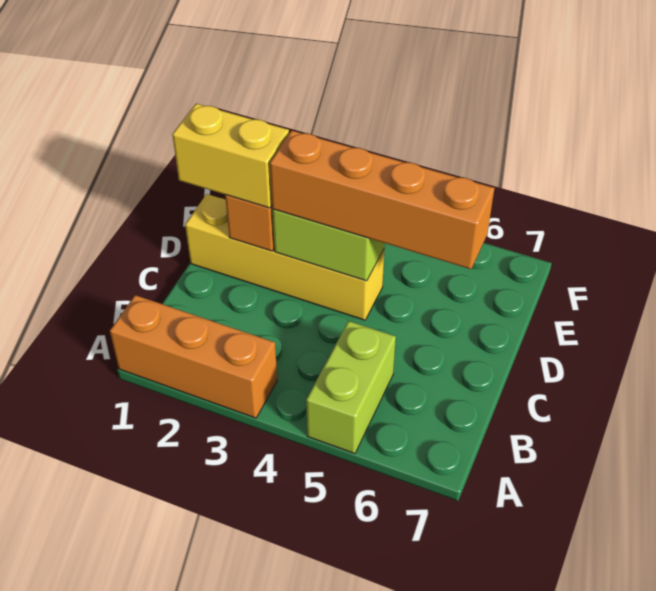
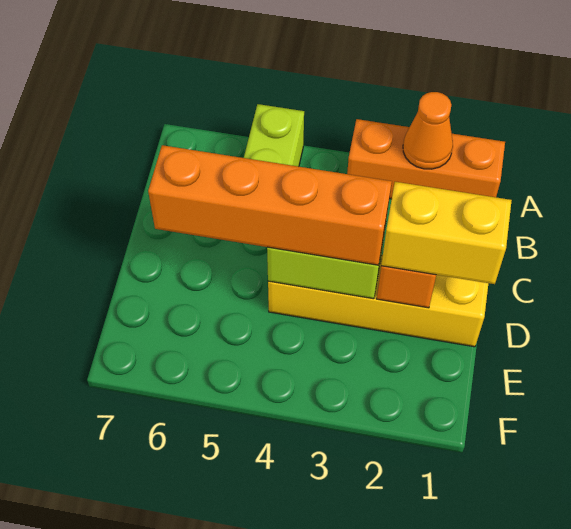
none -> orange 1x1 cone [403,92,453,169]

